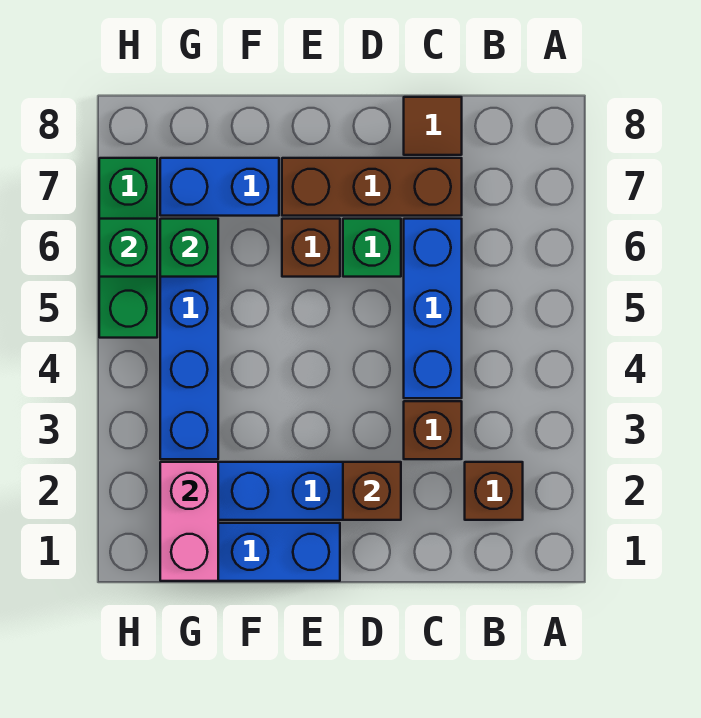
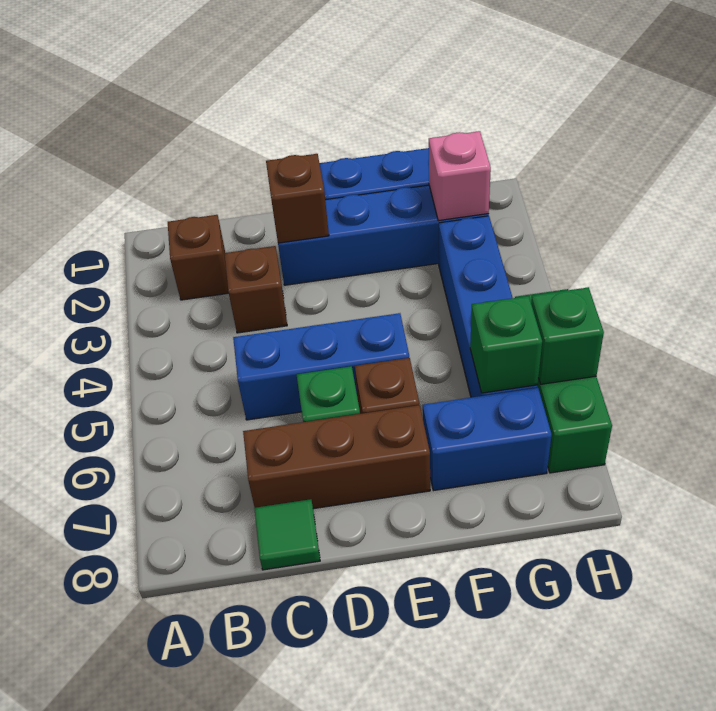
blue 1x3 brick [404,219,462,398] -> blue 1x3 brick turned to [233,313,409,420]
brown 1x1 tile [404,97,462,155] -> green 1x1 tile [254,499,320,570]
pink 1x2 brick [160,462,218,581] -> pink 1x1 brick [429,131,491,221]

